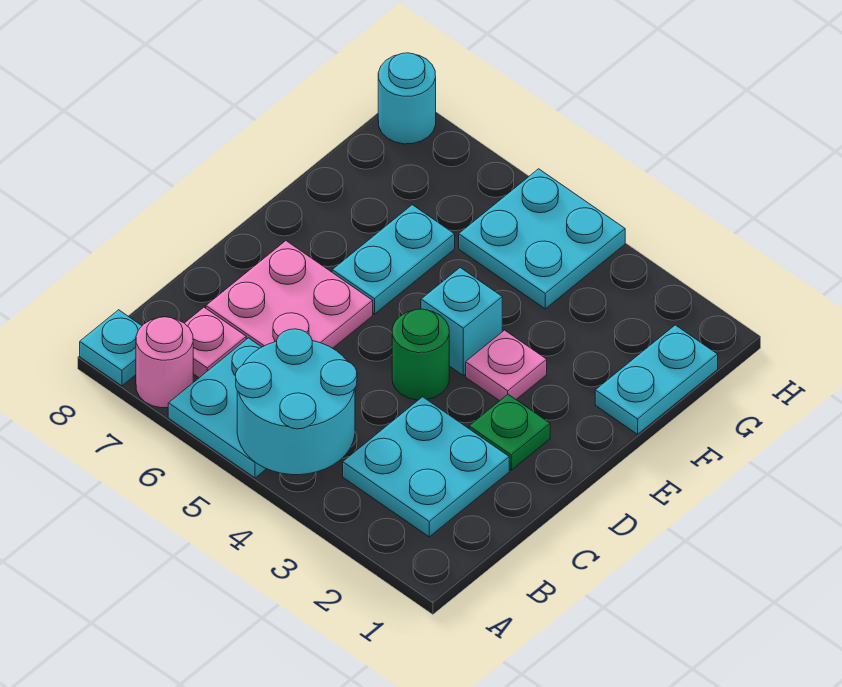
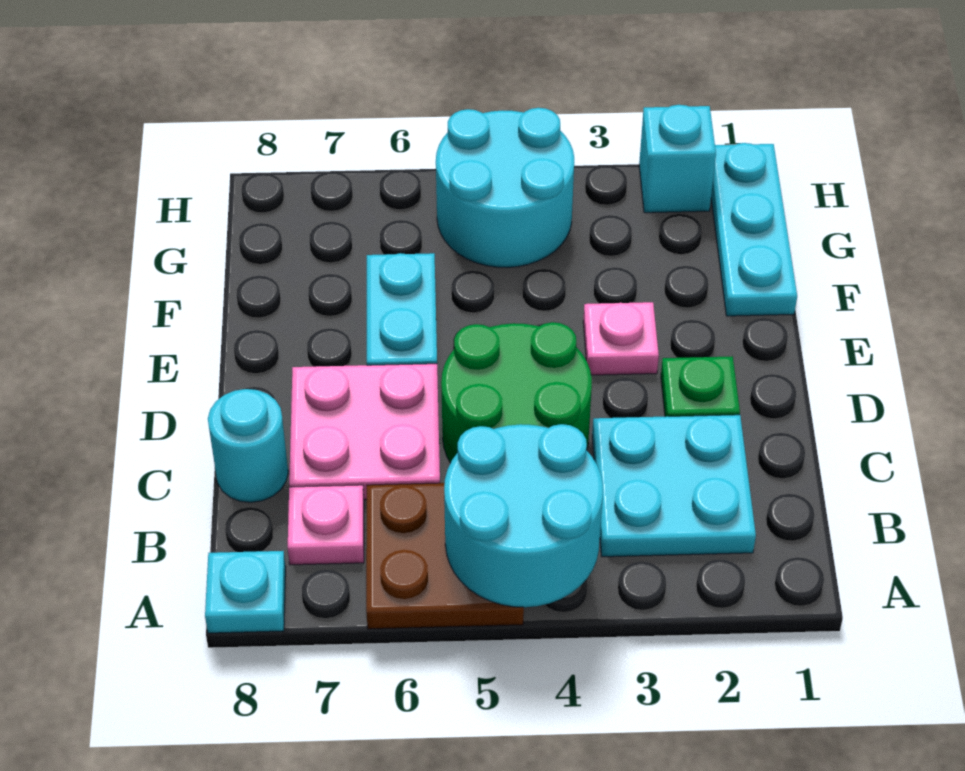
cyan 2x2 plate [168,338,266,478] -> brown 2x2 plate [366,483,524,629]
pink 1x1 round brick [136,317,193,408] -> none
green 1x1 round brick [392,309,449,400] -> green 2x2 round brick [441,322,592,463]
cyan 1x1 brick [421,268,502,375] -> cyan 1x1 brick moved to [639,105,716,213]
cyan 1x2 plate [595,325,718,434] -> cyan 1x3 plate [711,143,797,316]
cyan 2x2 plate [459,169,625,309] -> cyan 2x2 round brick [436,108,574,268]
cyan 1x1 round brick [378,53,436,144] -> cyan 1x1 round brick moved to [208,389,288,502]

